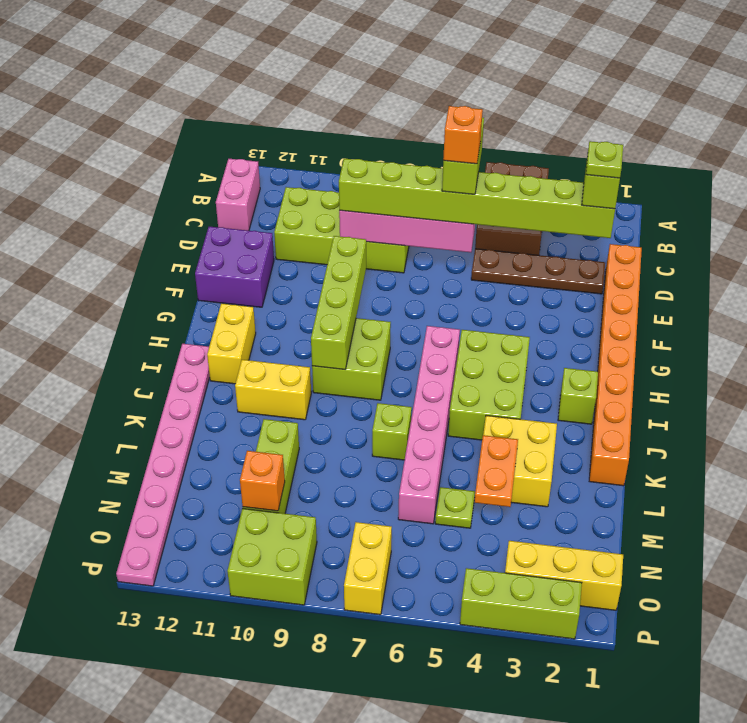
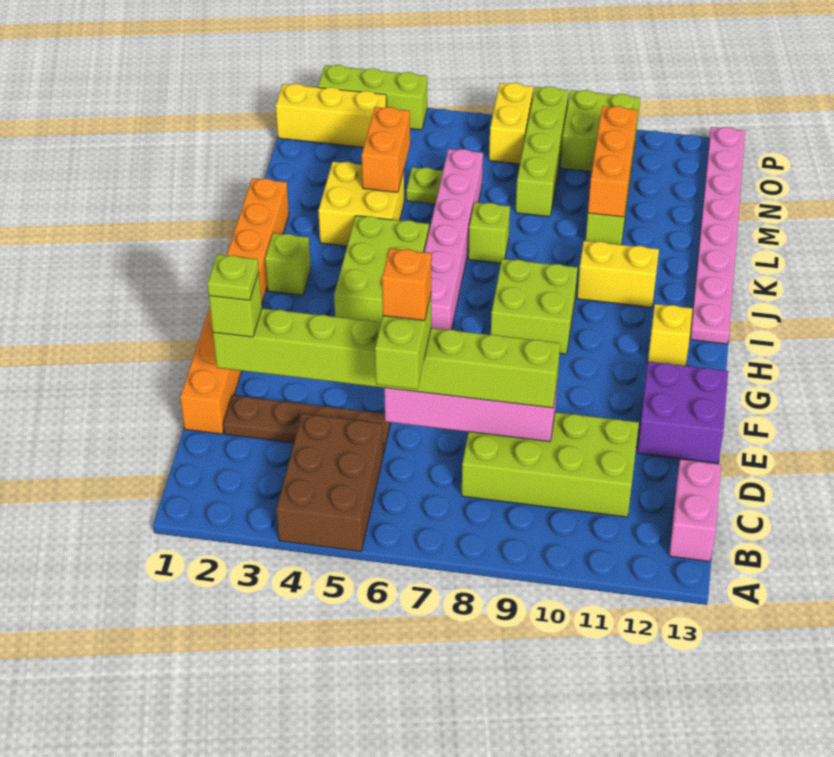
lime 1x4 brick [311,236,366,370] -> lime 1x4 brick moved to [515,86,569,217]
yellow 1x2 brick [207,303,256,384] -> yellow 1x1 brick [648,304,693,366]
orange 1x2 plate [475,435,518,507] -> orange 1x2 brick [362,107,410,192]
orange 1x1 brick [240,451,285,511] -> orange 1x3 brick [588,106,637,217]

